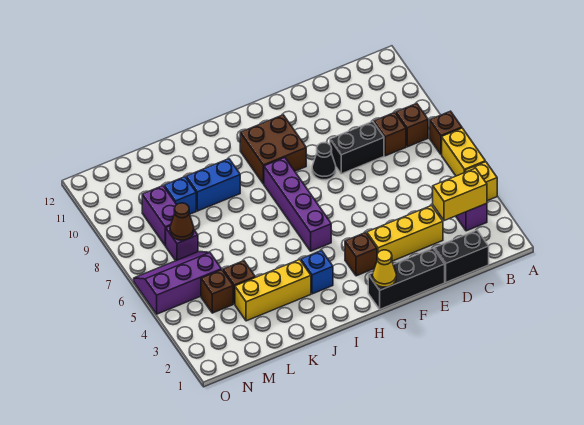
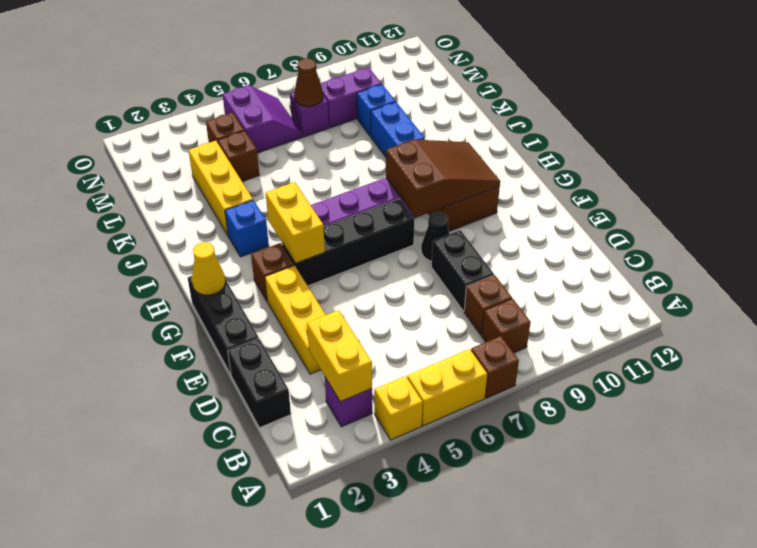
none -> black 1x4 brick [282,199,414,286]
none -> yellow 1x2 brick [266,182,325,263]
none -> brown 2x3 slope [386,139,500,218]
purple 2x3 slope [134,252,222,314] -> purple 2x2 slope [223,85,302,153]

